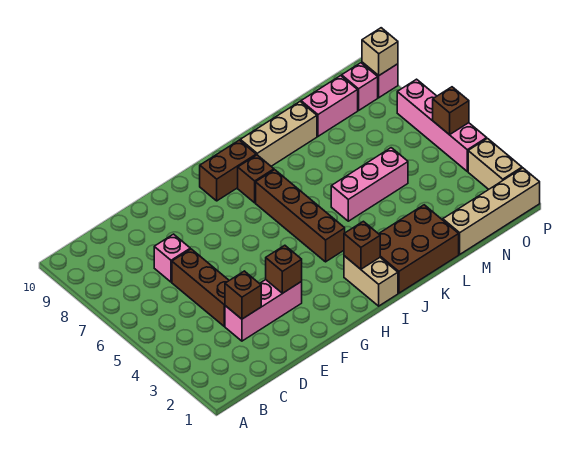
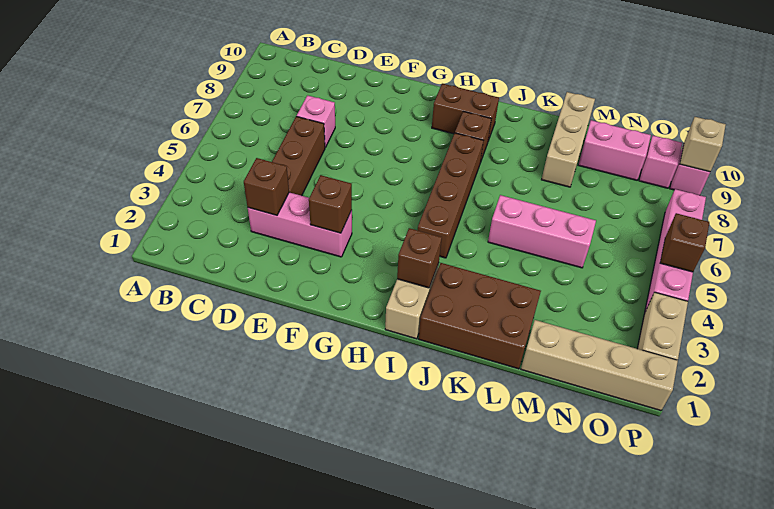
tan 1x3 brick [240,102,317,166] -> tan 1x3 brick turned to [542,92,595,187]

